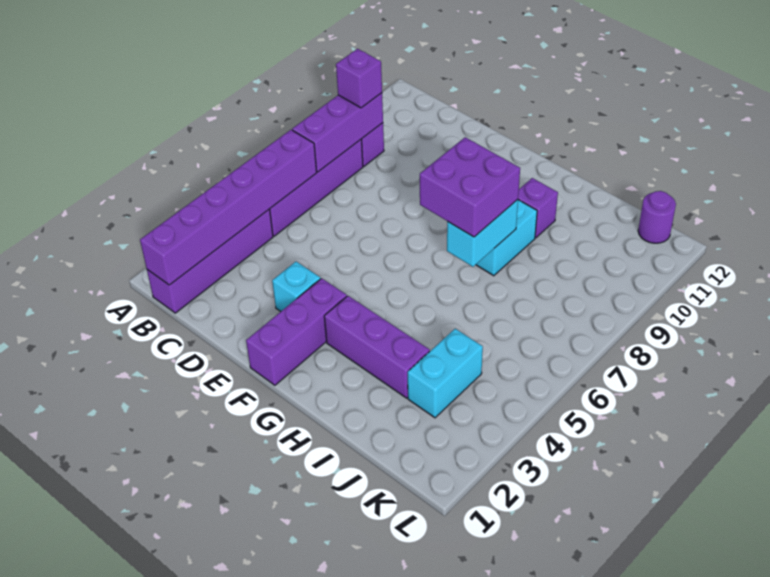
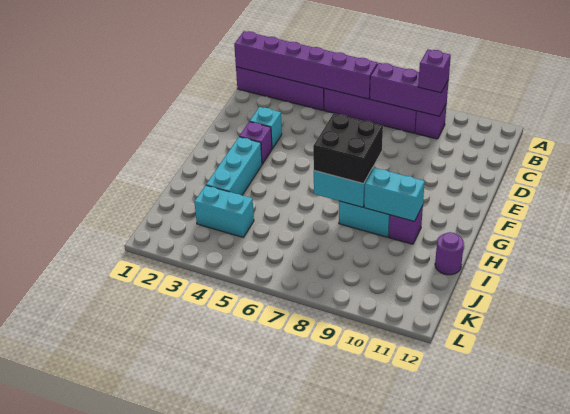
purple 1x3 brick [246,278,347,385] -> purple 1x1 brick [239,122,272,164]
purple 1x3 brick [324,296,430,398] -> cyan 1x3 brick [206,137,262,195]
purple 2x2 brick [420,137,520,237] -> black 2x2 brick [313,114,383,184]
none -> cyan 1x2 brick [364,168,425,221]
purple 1x1 round brick [638,191,676,243] -> purple 1x1 round brick moved to [435,232,464,275]

